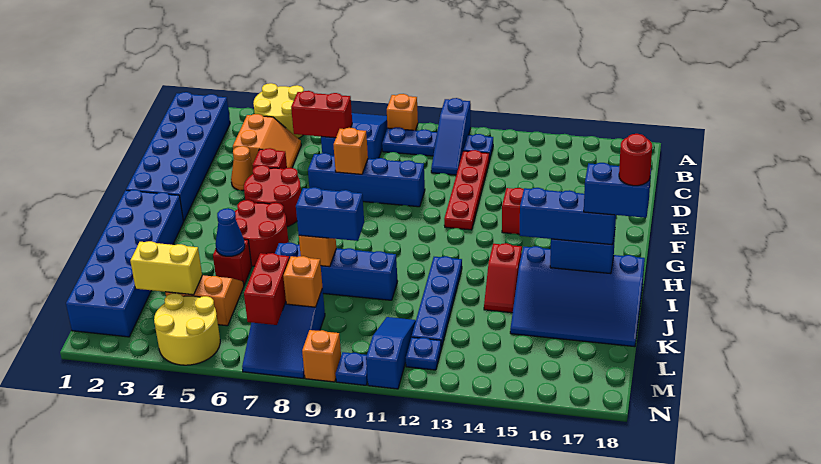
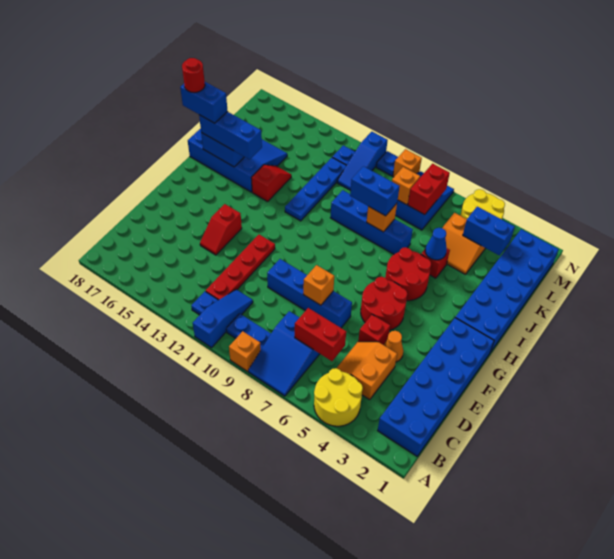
yellow 1x2 brick [130,241,202,295] -> blue 1x2 brick [463,207,515,256]

